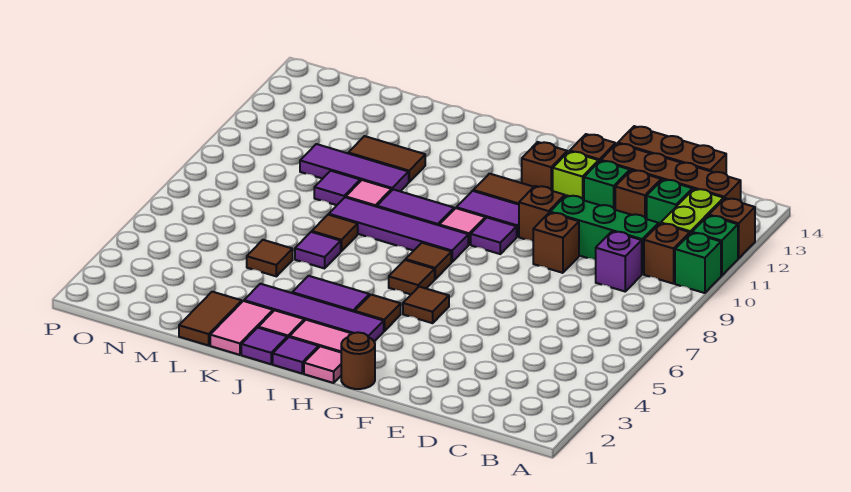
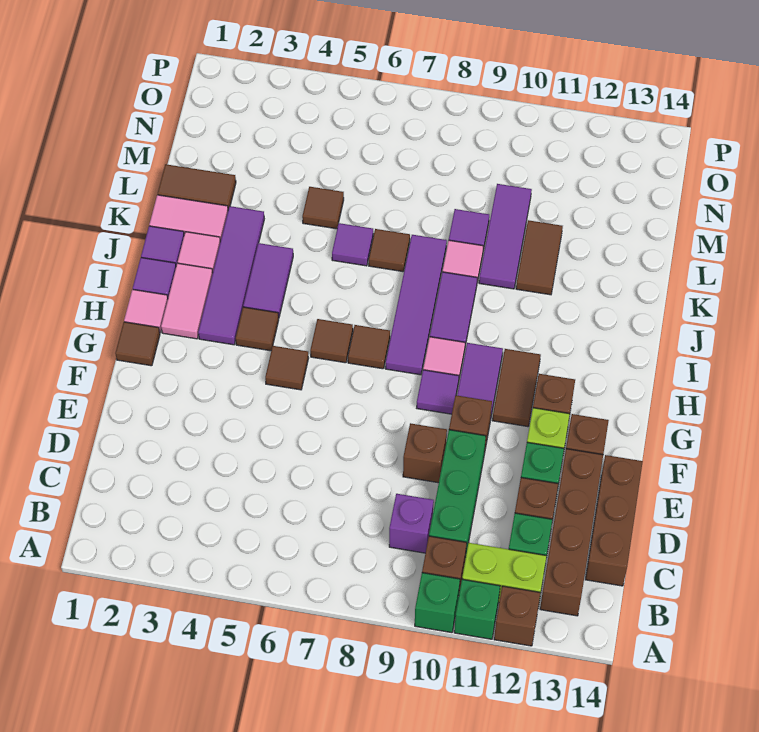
brown 1x1 round brick [341,332,375,389] -> brown 1x1 tile [115,322,160,366]

